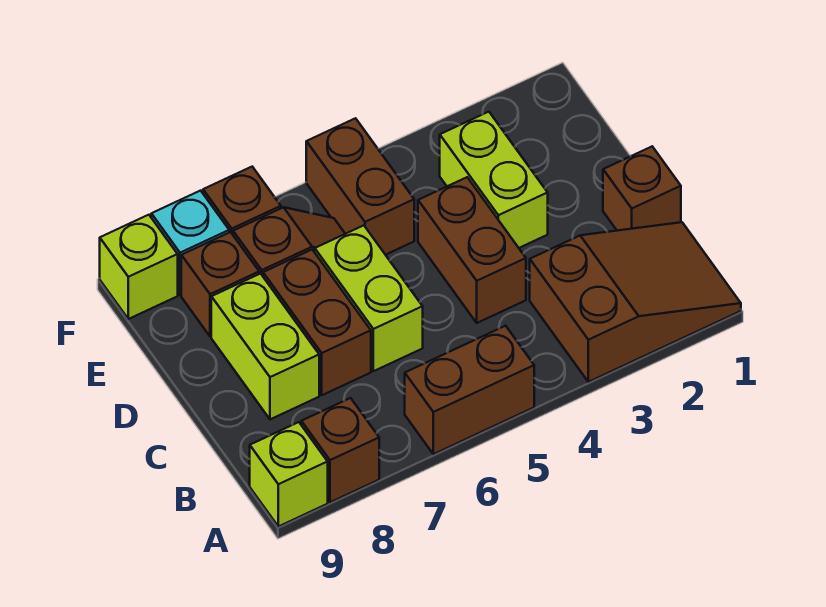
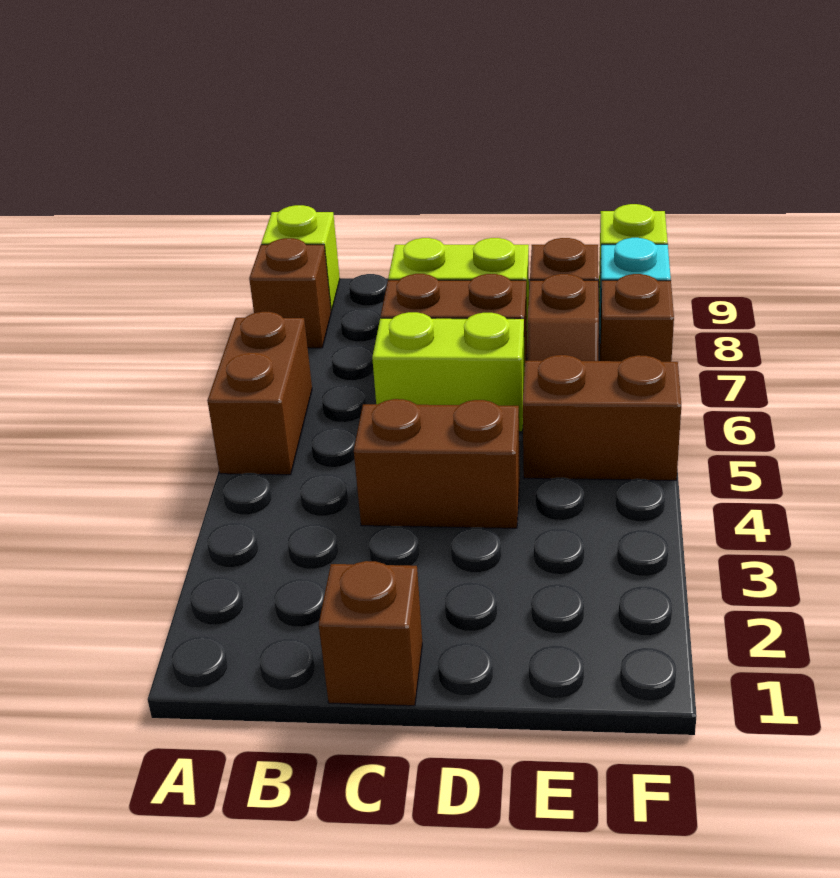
brown 2x3 slope [530,222,741,382] -> none
lime 1x2 brick [440,112,548,248] -> none

